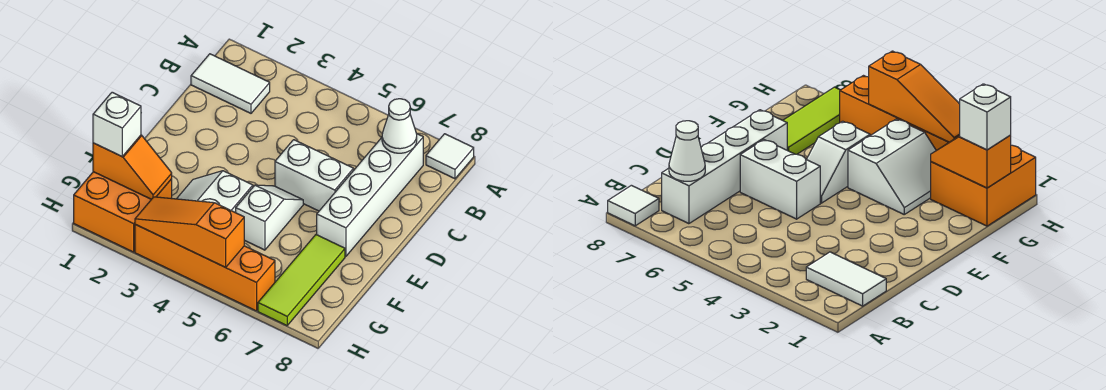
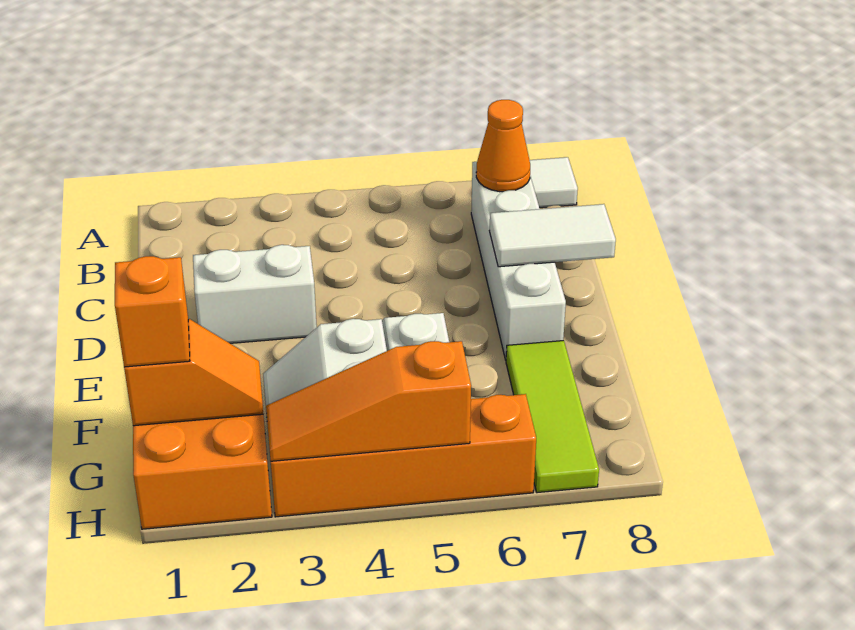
white 1x2 tile [191,54,270,113] -> white 1x2 tile moved to [489,204,616,267]
white 1x1 cone [382,99,417,153] -> orange 1x1 cone [476,100,530,192]
white 1x2 brick [275,140,354,211] -> white 1x2 brick moved to [193,245,317,343]
white 1x1 brick [93,92,141,156] -> orange 1x1 brick [115,256,190,367]

